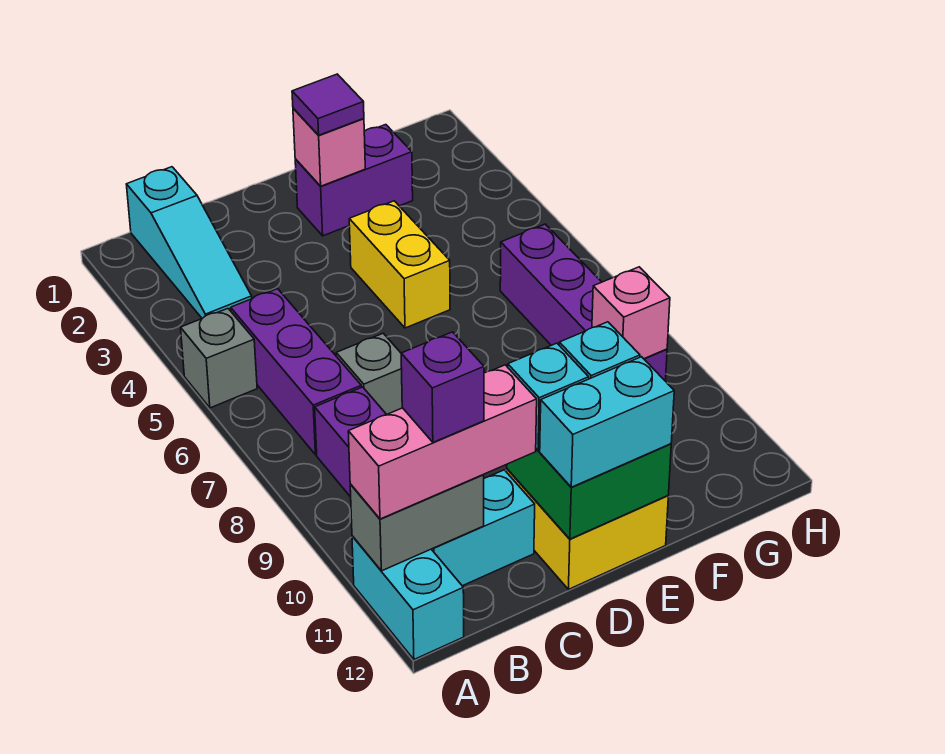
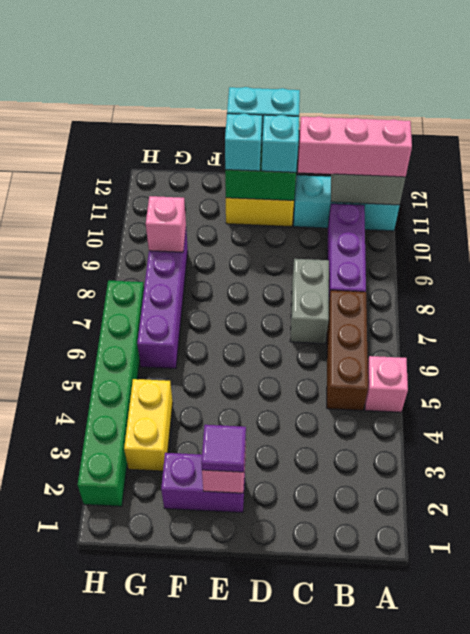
grey 1x1 brick [181,309,257,408] -> pink 1x1 brick [365,356,408,412]
cyan 1x3 slope [126,167,252,318] -> none
purple 1x3 brick [231,289,361,455] -> brown 1x3 brick [327,290,368,410]
purple 1x1 brick [401,332,484,442] -> none
grey 1x1 brick [336,333,402,414] -> grey 1x2 brick [290,259,329,344]
yellow 1x2 brick [349,201,450,328] -> yellow 1x2 brick moved to [124,379,173,471]
none -> green 1x6 brick [78,281,144,506]

